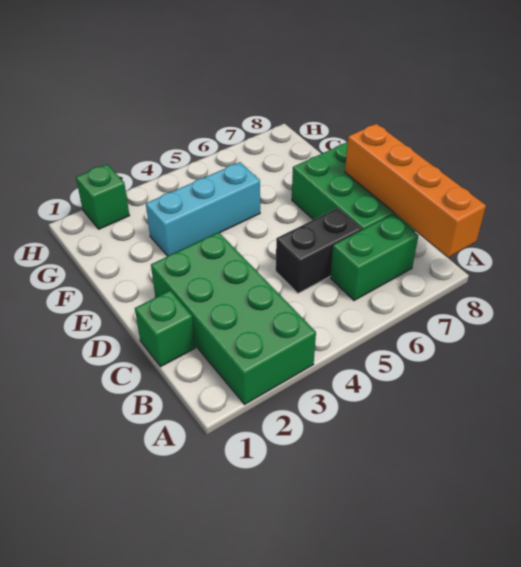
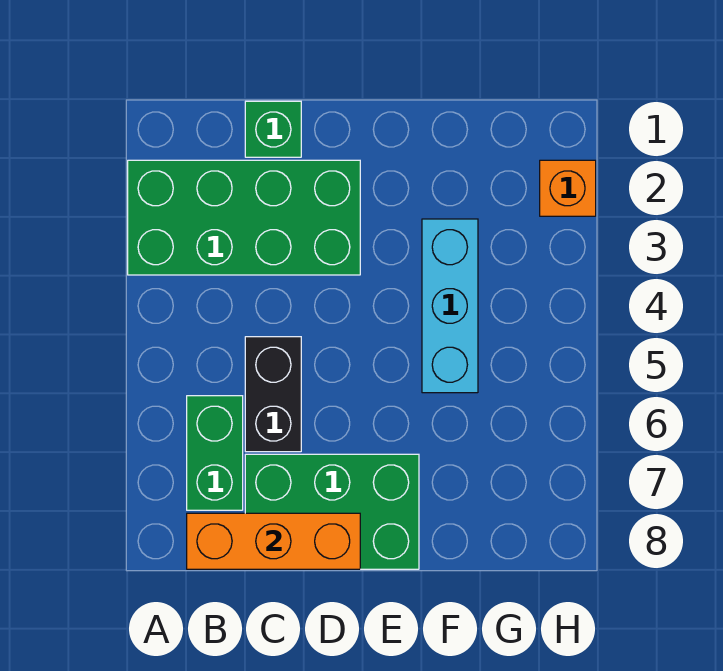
orange 1x4 brick [345,124,486,257] -> orange 1x3 brick [187,513,360,569]
green 1x1 brick [76,164,130,229] -> orange 1x1 brick [540,160,596,216]

